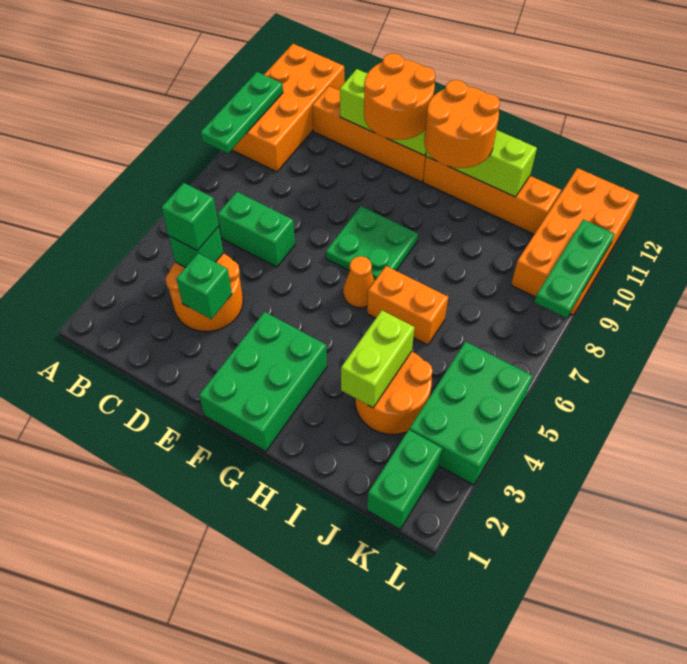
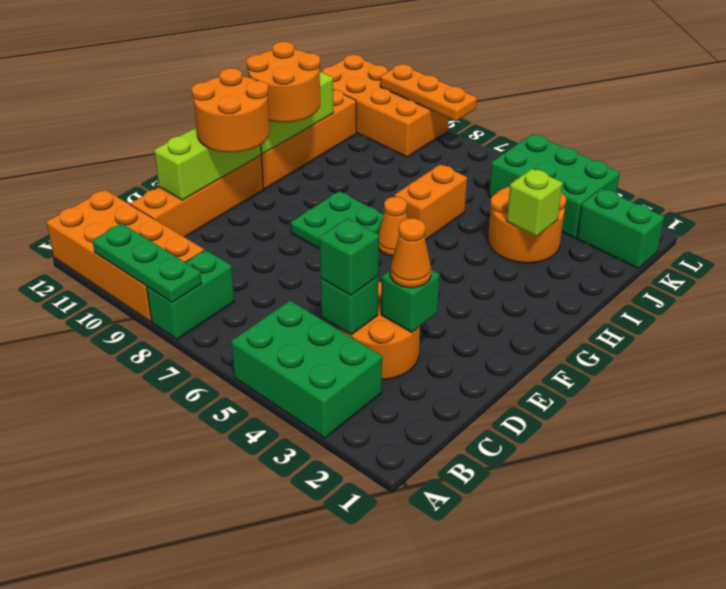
green 1x2 brick [218,192,295,267] -> green 1x2 brick moved to [147,250,235,339]
none -> orange 1x1 cone [390,218,431,288]
green 2x3 brick [199,312,327,452] -> green 2x3 brick moved to [231,301,382,438]
lime 1x2 brick [341,310,415,408] -> lime 1x1 brick [507,169,562,236]
green 1x3 plate [535,220,614,318] -> orange 1x3 plate [380,64,477,121]

